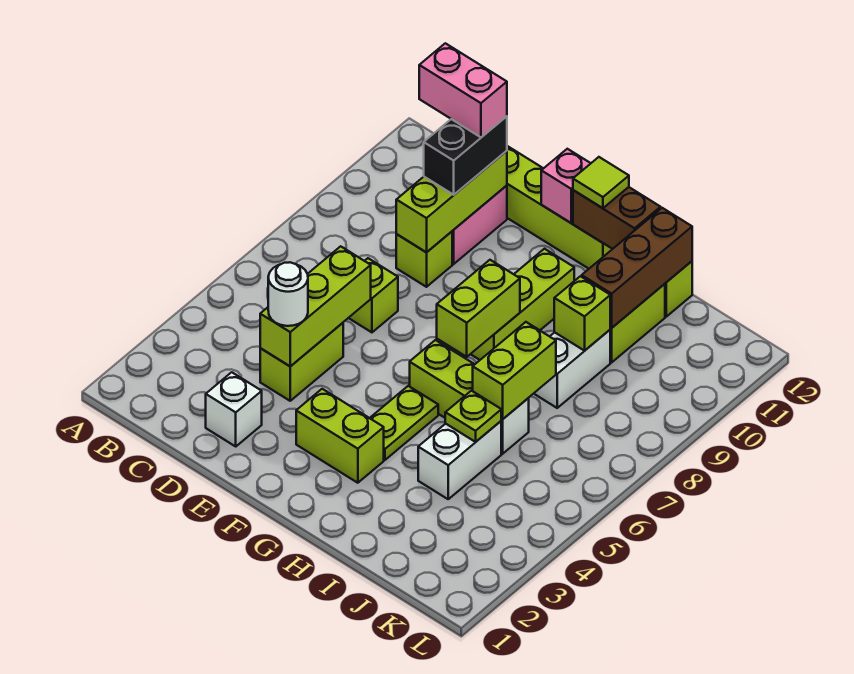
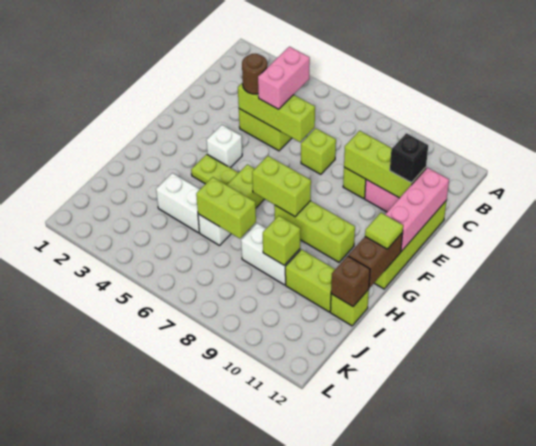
pink 1x2 brick [419,43,507,137] -> pink 1x2 brick moved to [258,47,310,109]
white 1x1 brick [206,372,262,446] -> white 1x1 brick moved to [207,125,242,168]
white 1x1 round brick [268,262,308,326] -> brown 1x1 round brick [242,54,267,94]
black 1x2 brick [424,116,507,195] -> black 1x1 brick [390,133,428,183]
lime 1x2 brick [296,389,384,483] -> none
pink 1x1 brick [541,149,591,223] -> pink 1x3 brick [385,168,449,251]
lime 1x1 plate [445,391,501,442] -> none
brown 1x3 brick [582,208,692,328] -> brown 1x1 brick [331,256,370,307]

